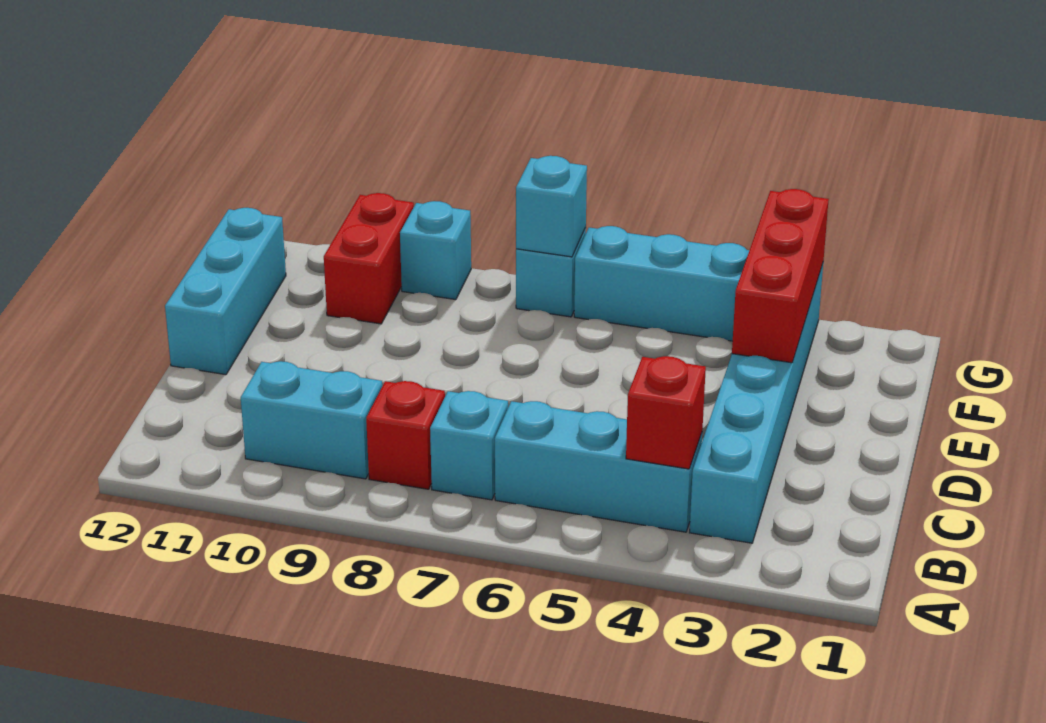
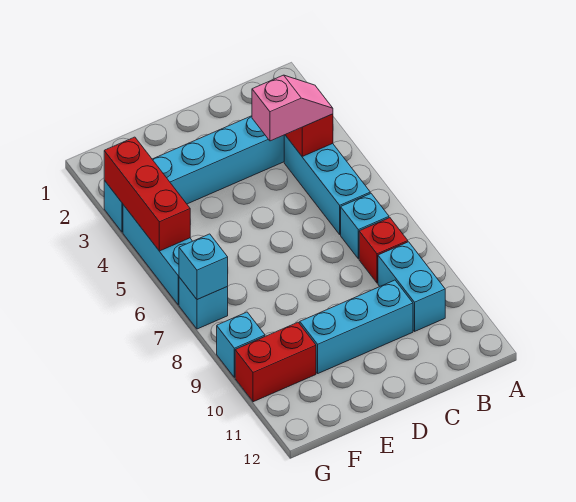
none -> pink 1x2 slope [252,75,333,141]
cyan 1x3 brick [165,208,286,375] -> cyan 1x3 brick moved to [300,280,413,373]
red 1x3 brick [732,189,829,363] -> red 1x3 brick turned to [104,137,190,251]

